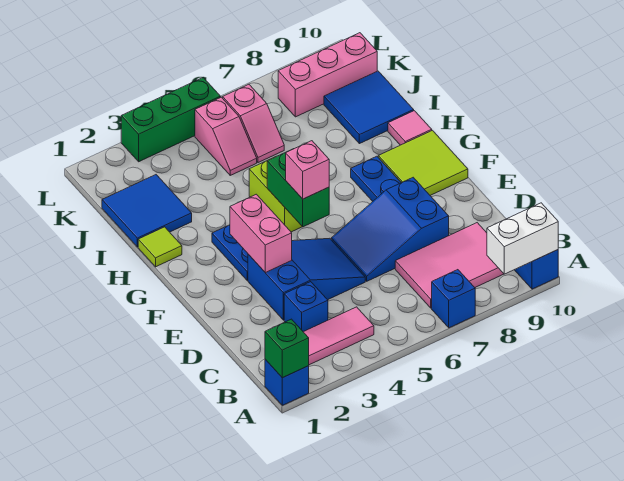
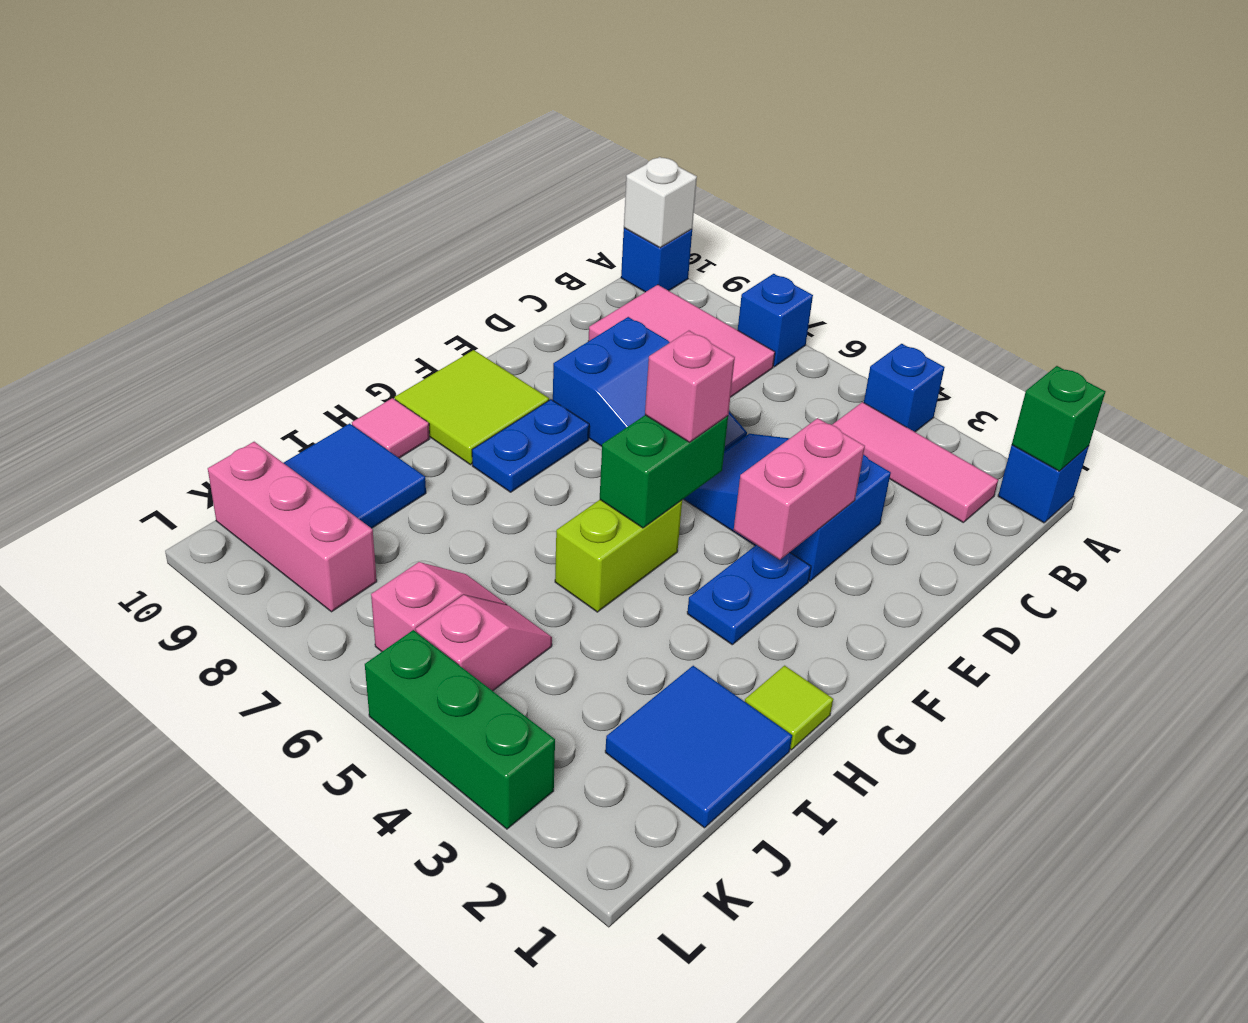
white 1x2 brick [487,203,558,274] -> white 1x1 brick [624,157,697,248]
blue 1x1 brick [284,282,328,332] -> blue 1x1 brick moved to [864,344,945,432]

